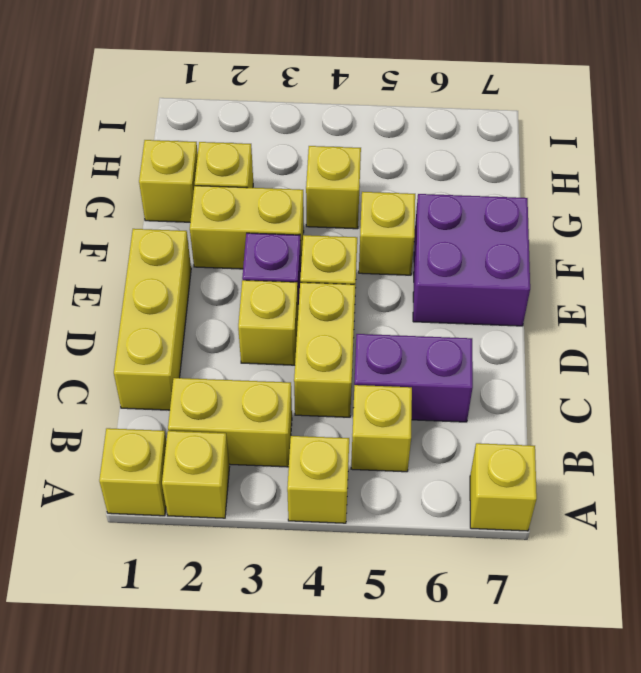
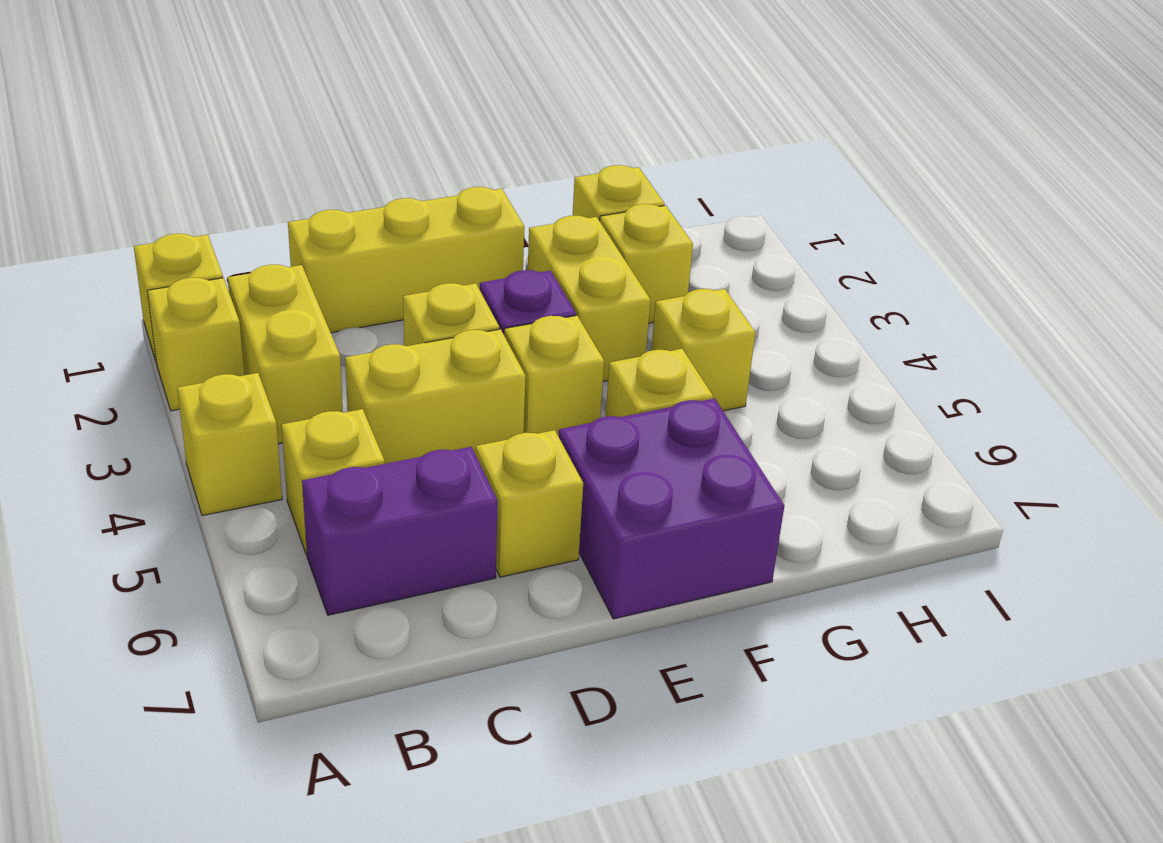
yellow 1x1 brick [470,443,537,531] -> yellow 1x1 brick moved to [476,430,583,577]
purple 1x2 brick [354,334,473,422] -> purple 1x2 brick turned to [302,447,498,615]

